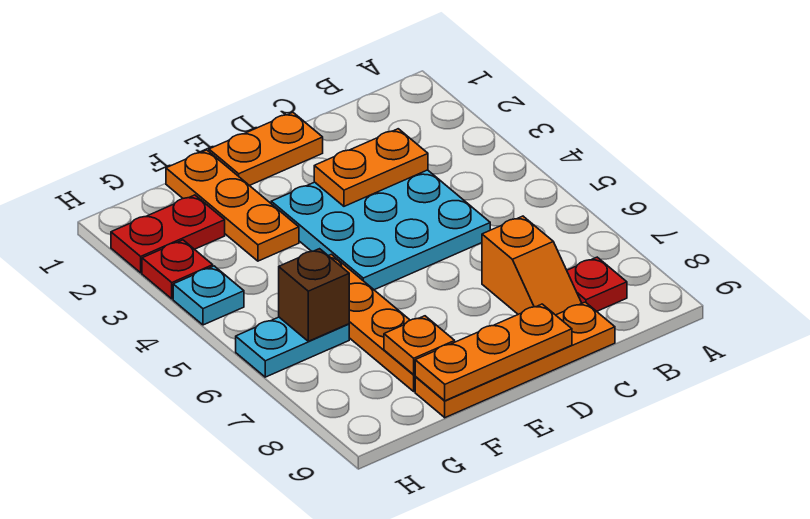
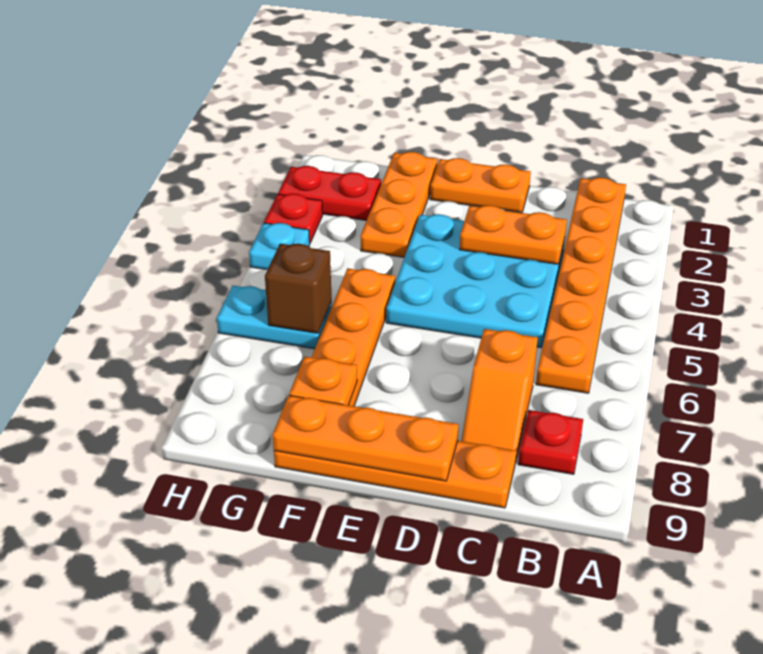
none -> orange 1x6 plate [536,178,626,393]

